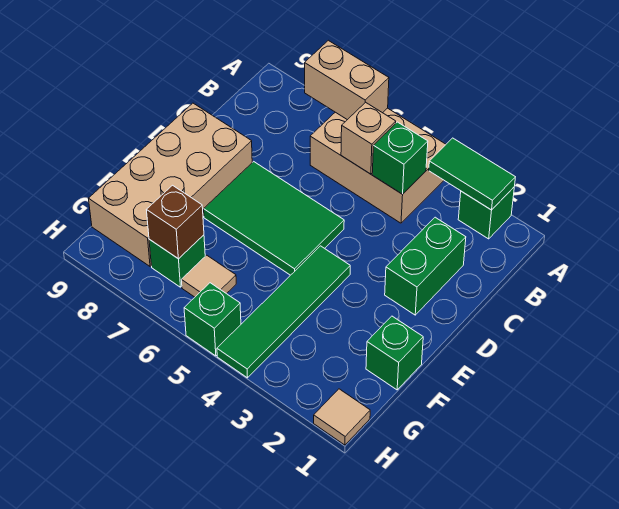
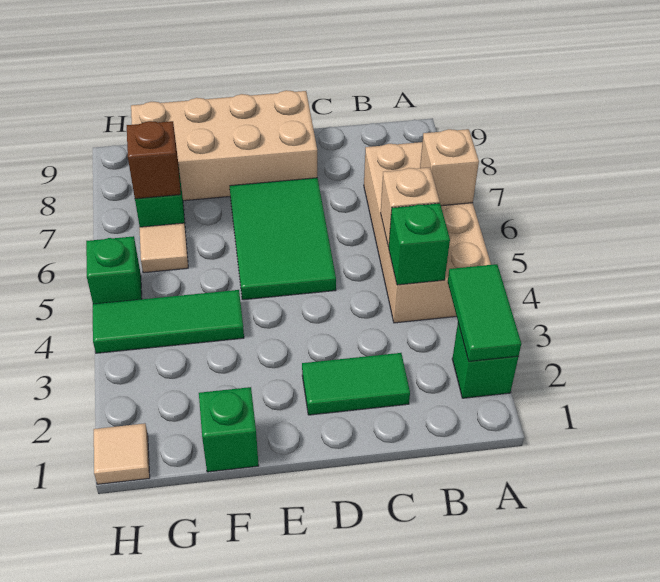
tan 2x3 brick [310,108,446,223] -> tan 2x4 brick [364,142,491,323]
tan 1x2 brick [305,40,389,120] -> tan 1x1 brick [420,129,479,206]
green 1x2 brick [385,217,466,315] -> green 1x2 tile [302,353,410,415]
green 1x4 tile [217,246,350,378] -> green 1x3 tile [93,290,244,353]

